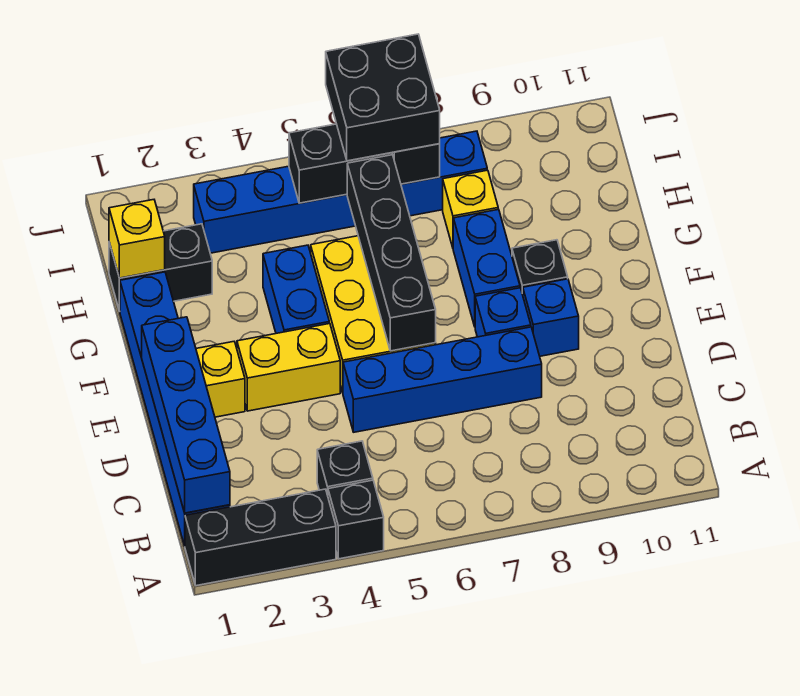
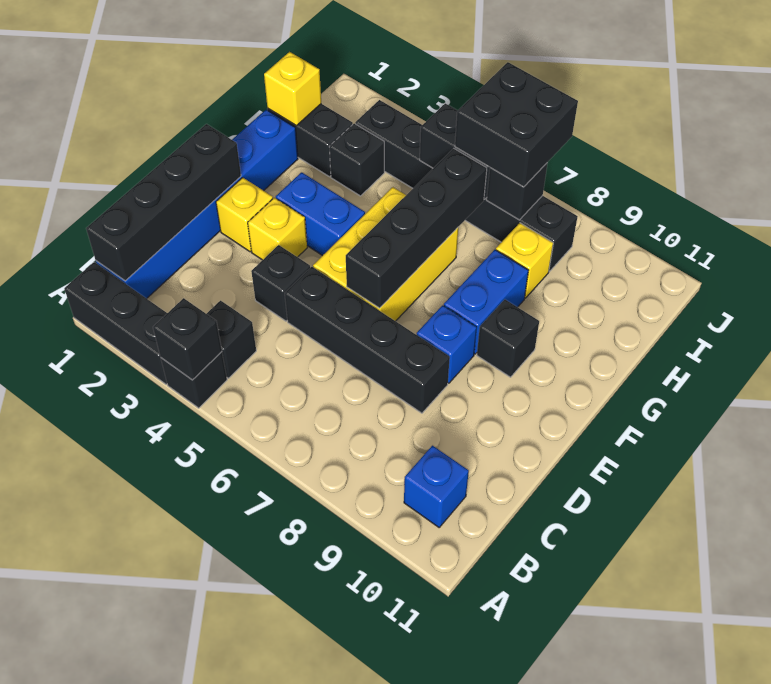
none -> black 1x1 brick [153,298,222,380]
blue 1x4 brick [142,317,230,513] -> black 1x4 brick [86,124,241,281]
none -> black 1x1 brick [251,245,310,321]
blue 1x4 brick [343,327,542,432] -> black 1x4 brick [285,267,450,413]
yellow 1x2 brick [237,323,340,411] -> yellow 1x1 brick [248,198,307,260]
blue 1x1 brick [523,279,579,356] -> blue 1x1 brick moved to [404,446,469,527]
blue 1x2 brick [263,245,329,333] -> blue 1x2 brick turned to [276,172,365,256]
none -> black 1x1 brick [329,124,384,196]
blue 1x6 brick [194,131,487,253] -> black 1x6 brick [355,100,578,272]

